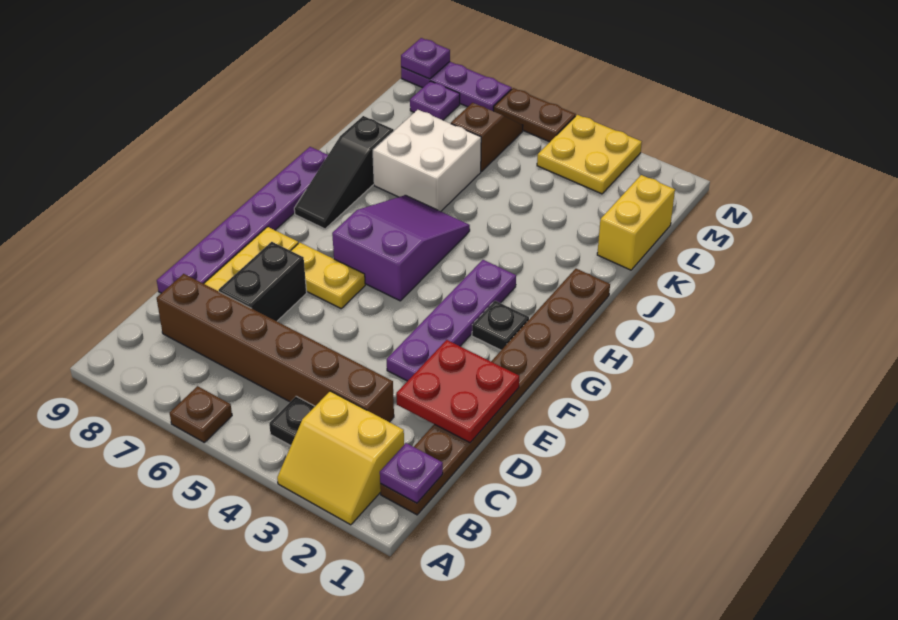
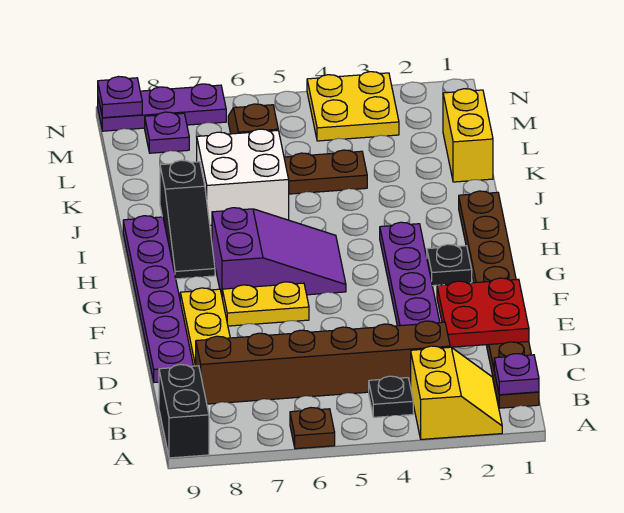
yellow 2x2 slope [277,391,404,525] -> yellow 2x2 slope turned to [411,346,502,439]
black 1x2 brick [219,242,307,321] -> black 1x2 brick moved to [159,365,209,458]
purple 2x3 slope [332,195,470,301] -> purple 2x3 slope turned to [212,208,346,295]
brown 1x2 plate [494,88,576,142] -> brown 1x2 plate moved to [284,150,367,194]

